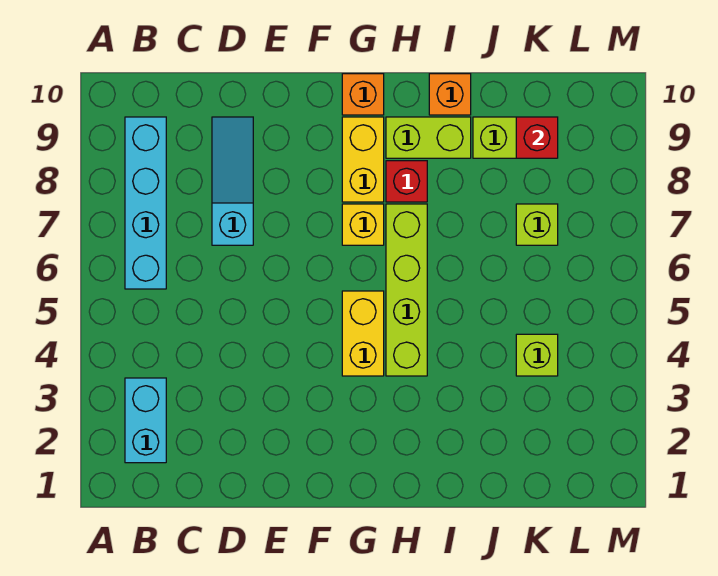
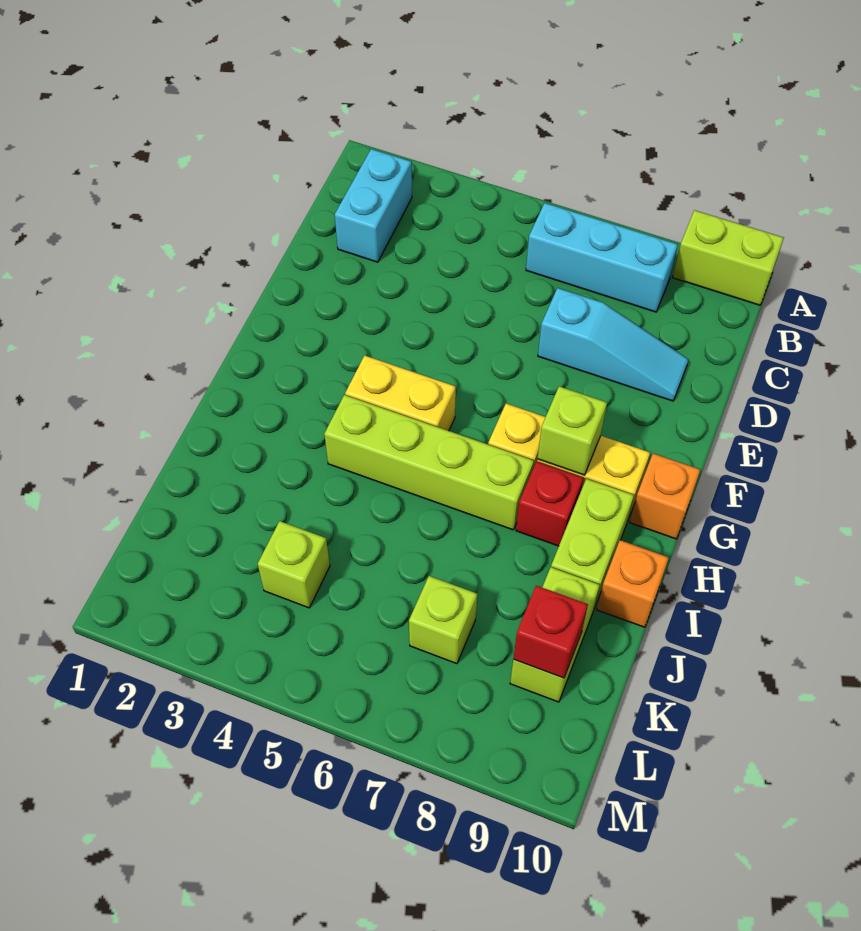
none -> lime 1x2 brick [673,210,784,305]
cyan 1x2 brick [125,378,166,463] -> cyan 1x2 brick turned to [335,149,412,262]
cyan 1x4 brick [125,117,166,289] -> cyan 1x3 brick [526,203,678,312]
none -> lime 1x1 brick [537,386,607,475]

